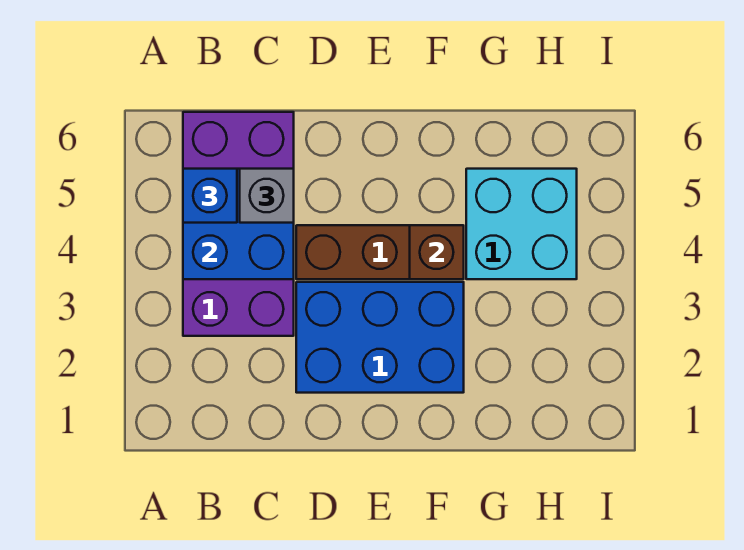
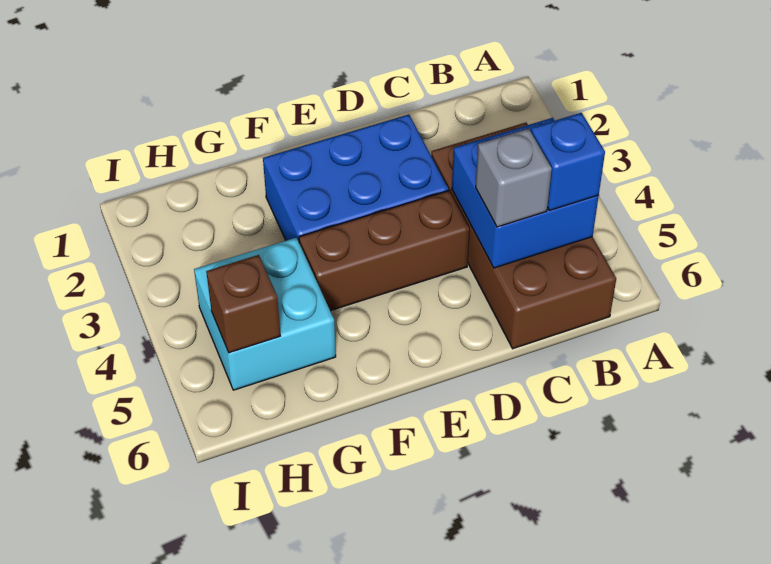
purple 2x4 brick [183,112,294,336] -> brown 2x4 brick [431,123,616,349]
brown 1x1 brick [410,225,464,279] -> brown 1x1 brick moved to [206,255,280,353]

